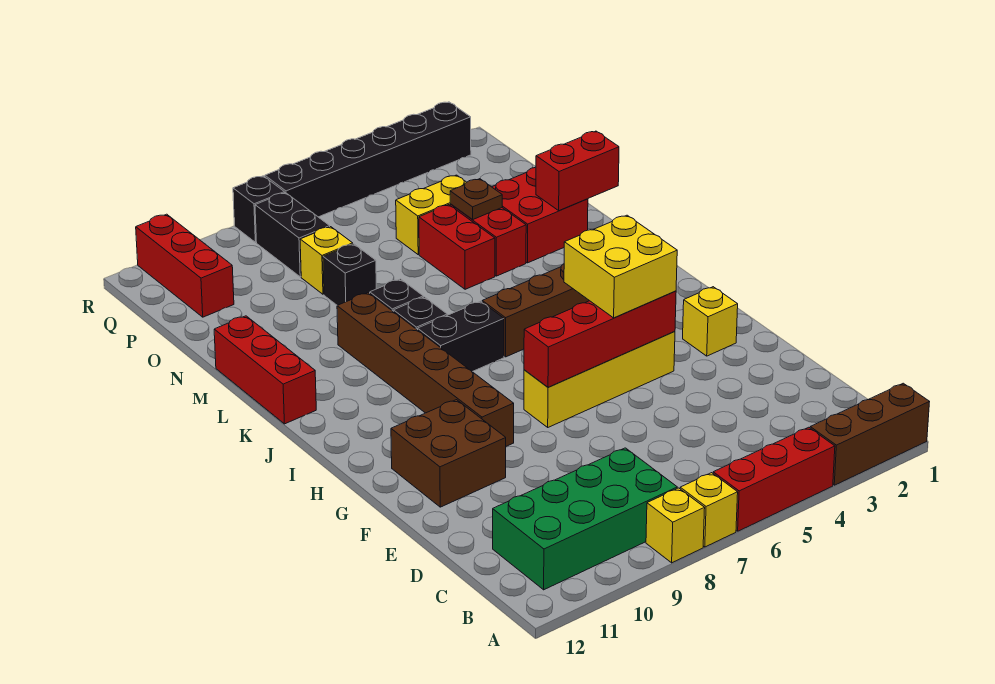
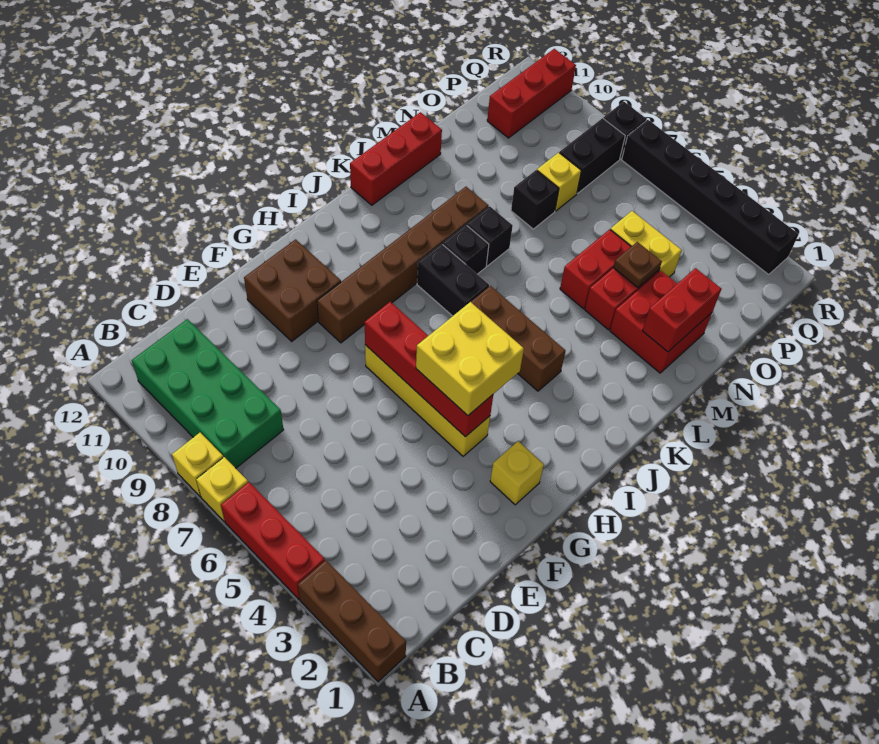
red 1x2 brick [536,131,619,211] -> red 1x2 brick turned to [642,268,721,352]

